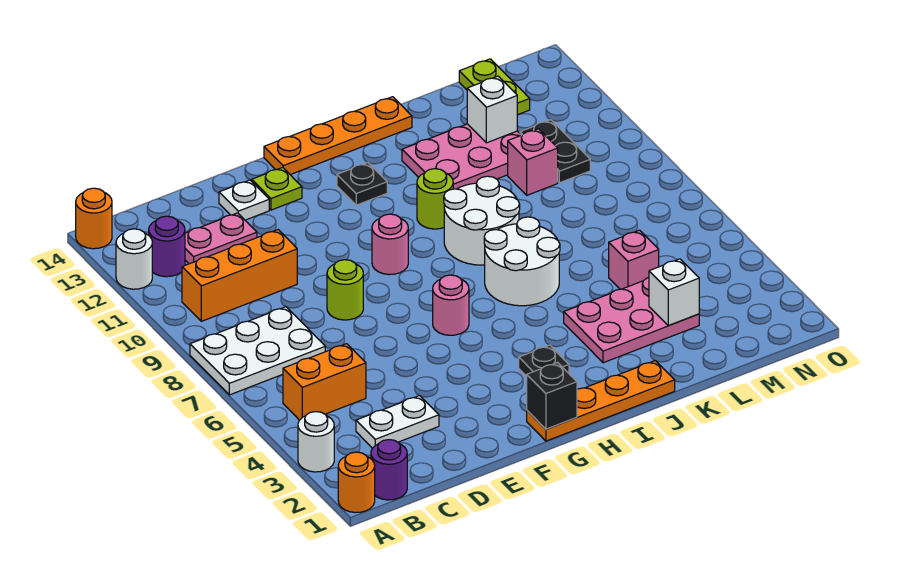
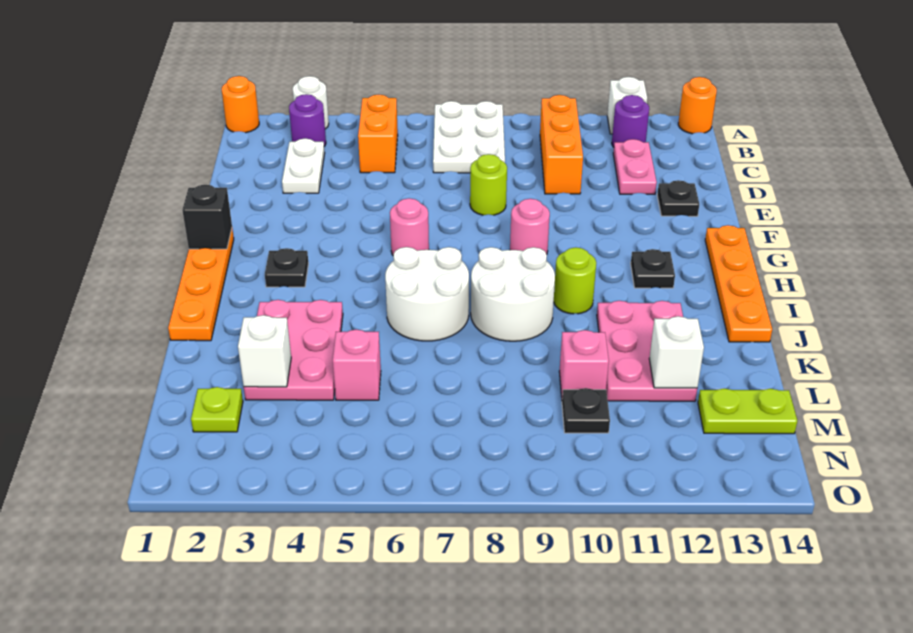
white 1x1 round brick [116,229,152,289] -> white 1x1 brick [607,77,647,134]
purple 1x1 round brick [371,440,407,500] -> purple 1x1 round brick moved to [289,94,326,146]
white 1x1 plate [219,180,269,220] -> black 1x1 plate [657,180,699,216]
lime 1x1 plate [252,167,302,210] -> lime 1x1 plate moved to [191,387,243,432]
black 1x2 plate [520,120,590,183] -> black 1x1 plate [562,388,610,433]

